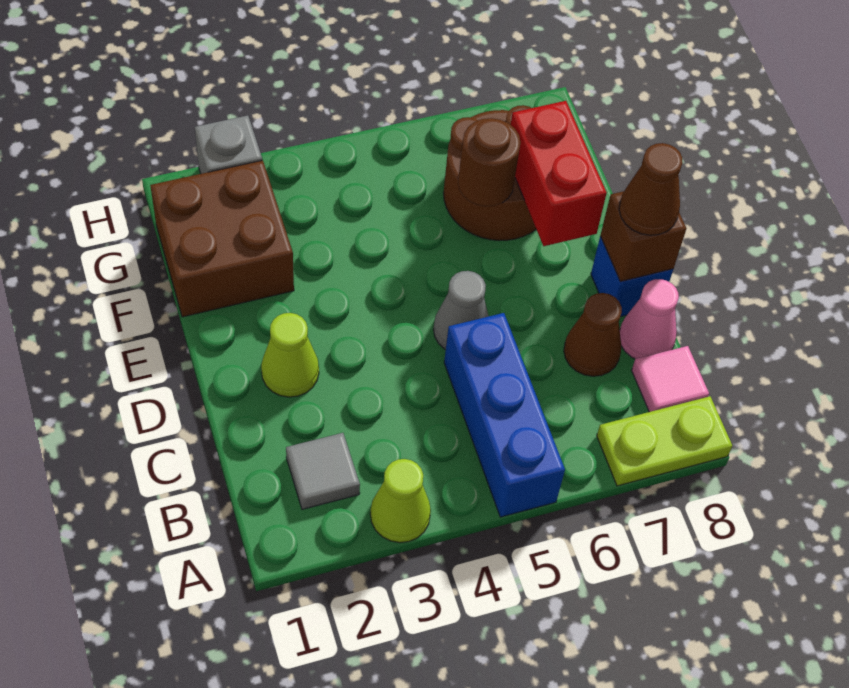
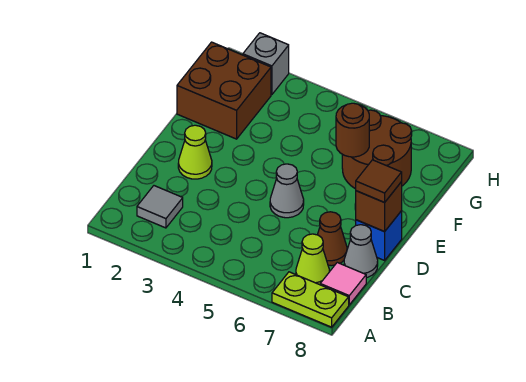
lime 1x1 cone [370,459,431,543] -> lime 1x1 cone moved to [296,234,329,285]
blue 1x3 brick [444,313,565,517] -> none
pink 1x1 cone [620,279,679,359] -> grey 1x1 cone [344,225,378,278]
brown 1x1 cone [619,143,683,235] -> brown 1x1 tile [356,160,402,202]
red 1x2 brick [511,101,607,246] -> none

